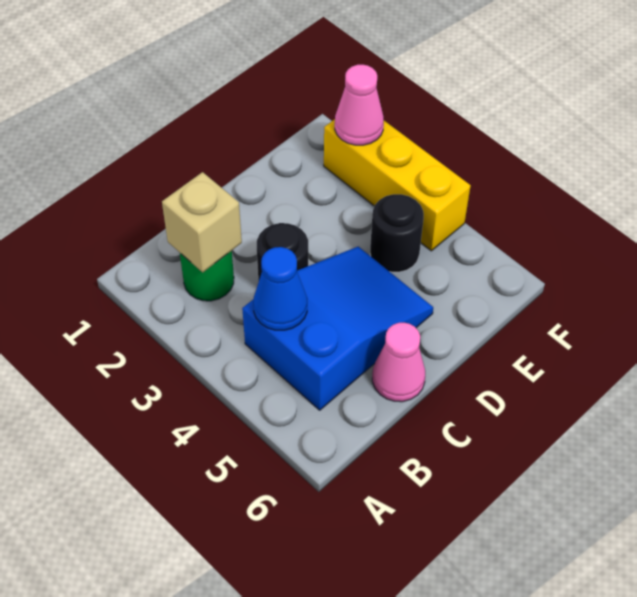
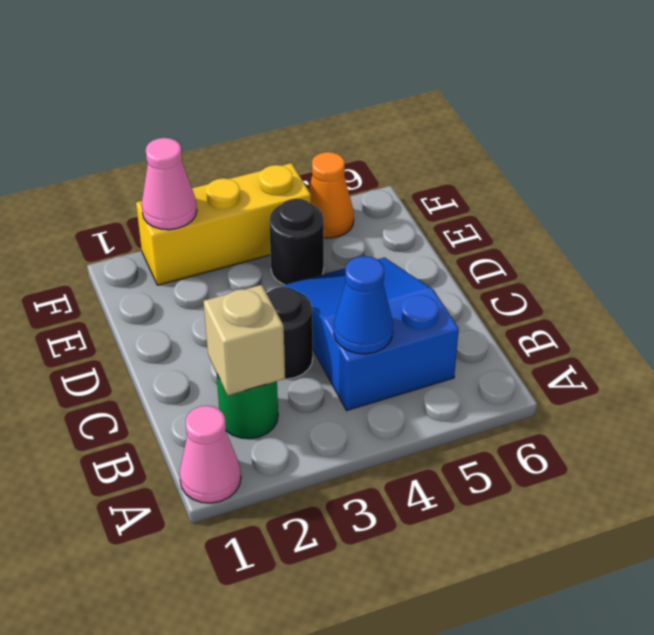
pink 1x1 cone [372,323,425,402] -> pink 1x1 cone moved to [179,406,241,503]
none -> orange 1x1 cone [309,152,354,238]

